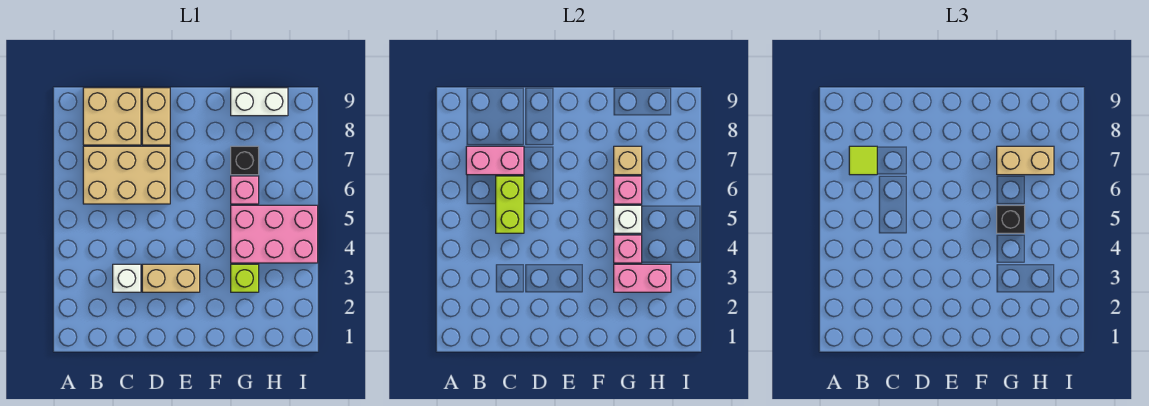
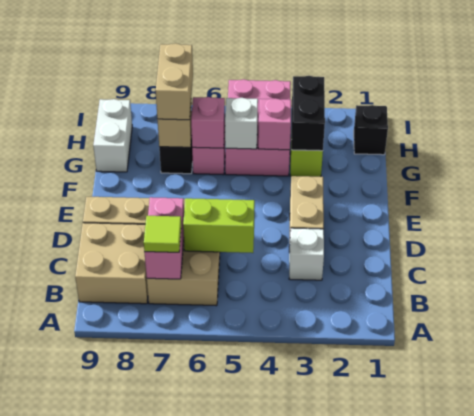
pink 1x2 brick [614,264,671,292] -> black 1x2 brick [291,76,325,151]
black 1x1 brick [997,205,1025,233] -> black 1x1 brick moved to [354,105,388,155]

